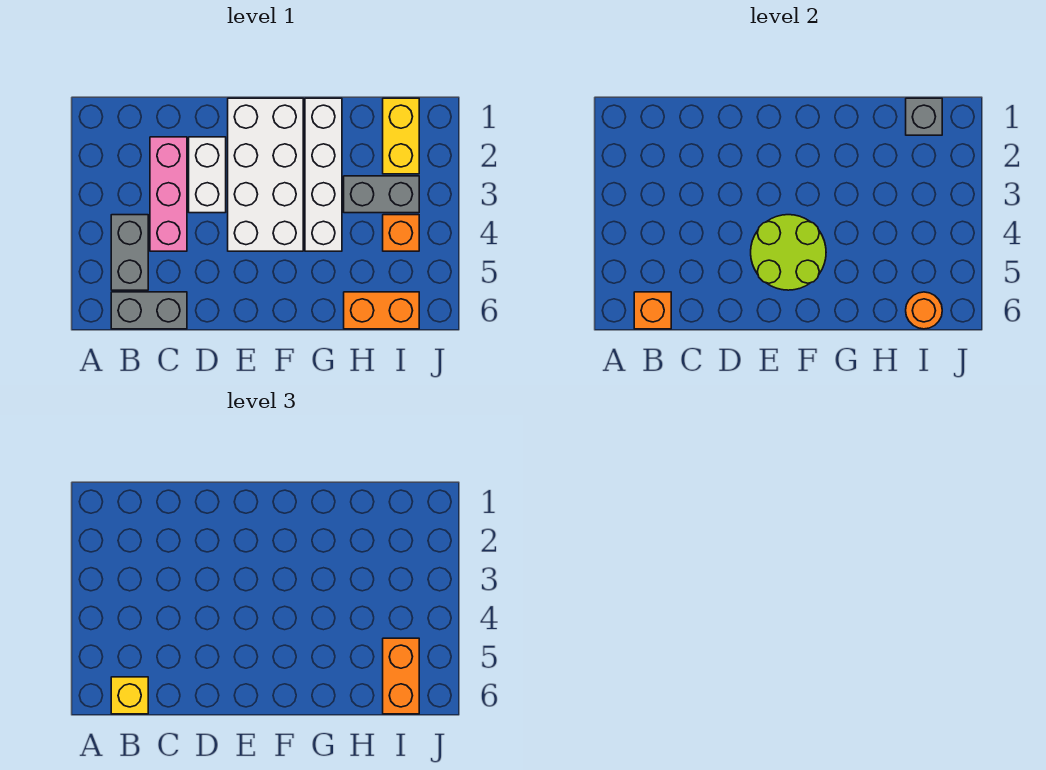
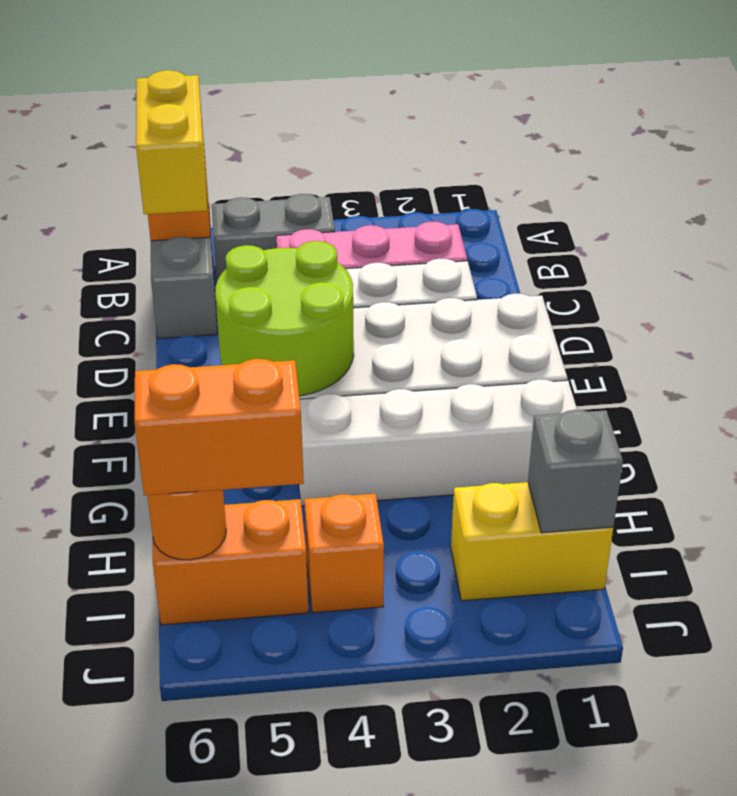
yellow 1x1 brick [111,677,148,714] -> yellow 1x2 brick [136,70,207,214]
grey 1x2 brick [344,176,419,213] -> none
orange 1x2 brick [344,292,419,329] -> orange 1x2 brick turned to [153,499,308,625]

